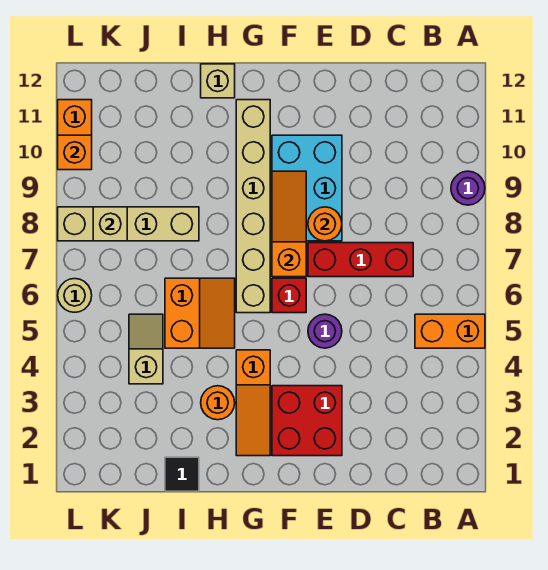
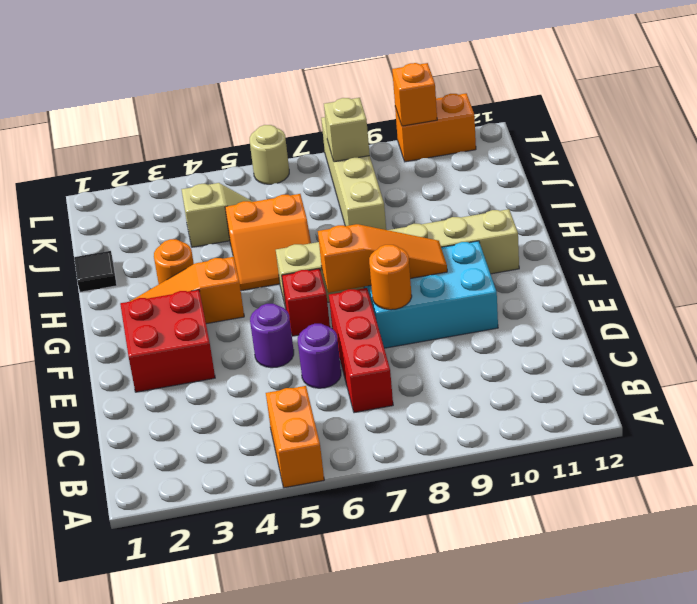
purple 1x1 round brick [451,171,485,205] -> purple 1x1 round brick moved to [298,324,341,388]
tan 1x1 brick [201,64,235,98] -> none

